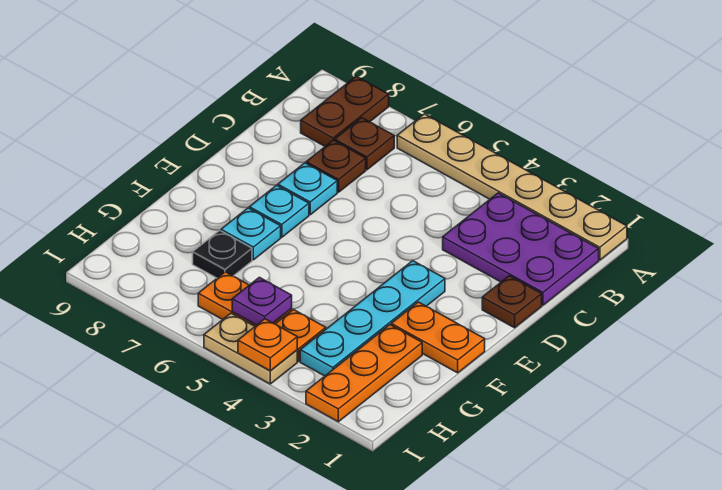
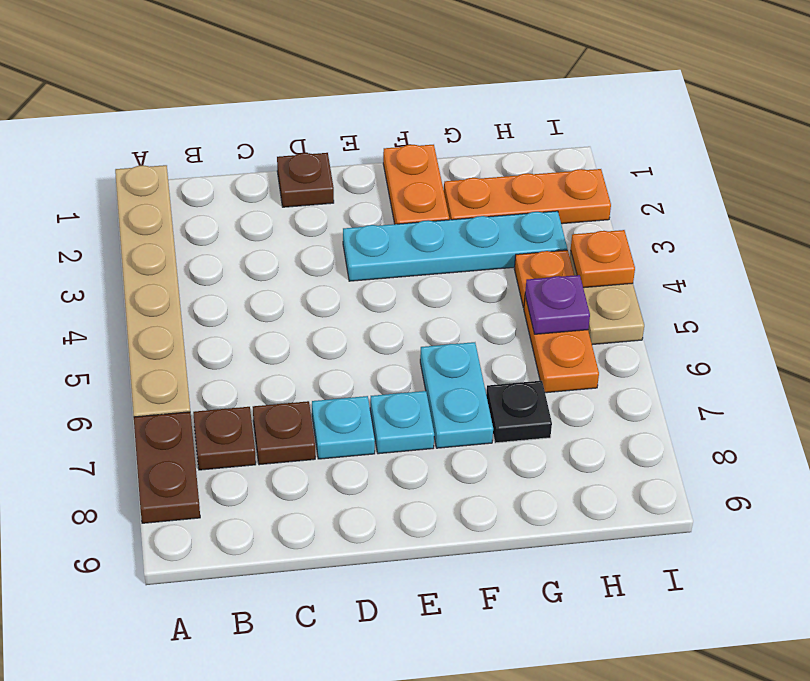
brown 1x2 plate [301,76,389,146] -> brown 1x2 plate turned to [134,412,200,523]
purple 2x3 plate [443,193,599,305] -> none
cyan 1x1 plate [221,208,281,260] -> cyan 1x2 plate [420,342,493,448]

